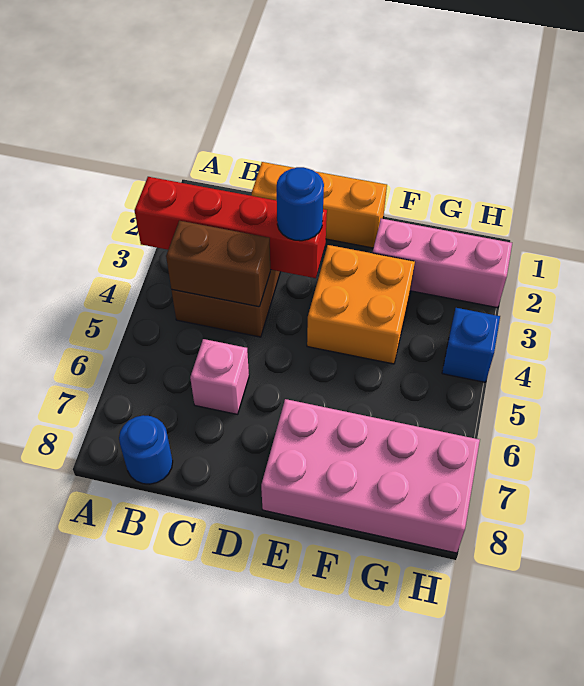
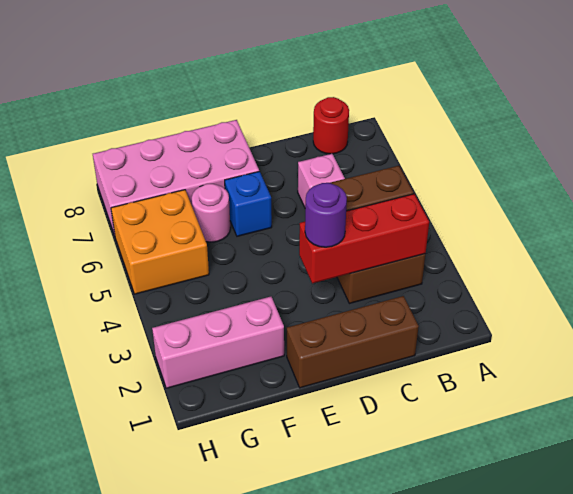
red 1x4 brick [135,177,327,278] -> red 1x3 brick [299,194,429,283]
blue 1x1 round brick [119,415,173,484] -> red 1x1 round brick [313,97,349,154]
orange 1x3 brick [252,162,387,248] -> brown 1x3 brick [286,296,419,388]
blue 1x1 round brick [277,167,324,241] -> purple 1x1 round brick [305,183,347,247]
orange 2x2 brick [307,245,415,364] -> orange 2x2 brick moved to [111,190,209,294]
none -> pink 1x1 round brick [192,184,230,242]
blue 1x1 brick [442,308,500,382] -> blue 1x1 brick moved to [225,171,272,236]

